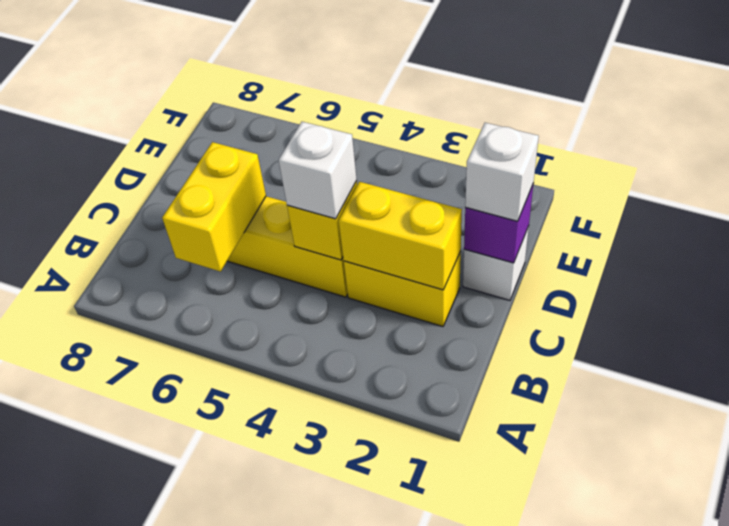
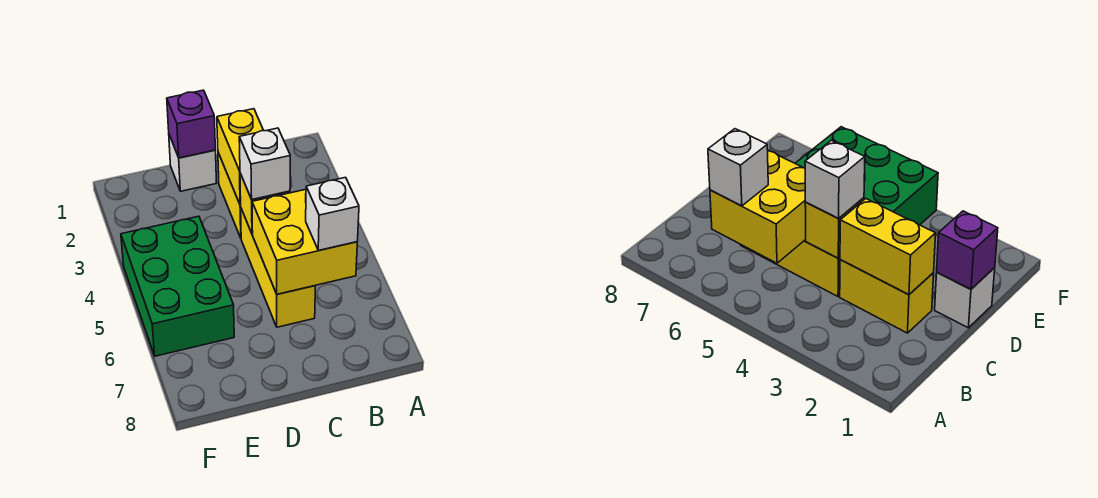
yellow 1x2 brick [162,142,266,271] -> yellow 2x2 brick [252,189,357,294]
white 1x1 brick [465,123,539,221] -> white 1x1 brick moved to [306,177,359,250]
none -> green 2x3 brick [121,216,234,356]

